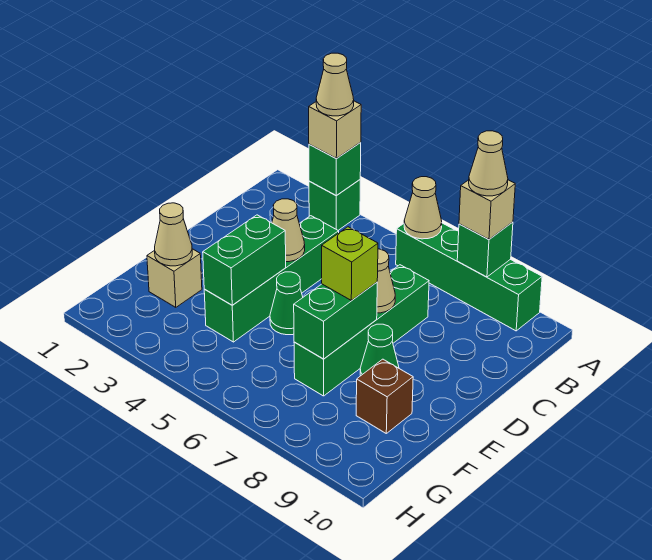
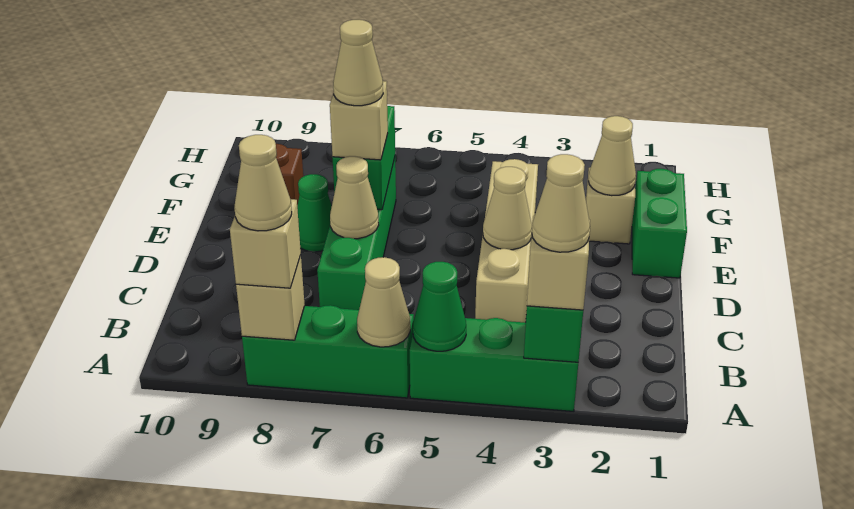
green 1x1 brick [309,180,360,230] -> green 1x3 brick [410,318,578,411]
green 1x4 brick [396,223,542,331] -> green 1x3 brick [242,305,414,398]
green 1x1 brick [457,222,513,277] -> tan 1x1 brick [236,255,305,340]
green 1x4 brick [204,216,339,342] -> tan 1x4 brick [475,159,538,322]
green 1x2 brick [203,215,286,305] -> green 1x2 brick moved to [632,169,687,278]
green 1x1 cone [270,272,303,335] -> green 1x1 cone moved to [413,262,466,351]
lime 1x1 brick [322,227,378,301] -> tan 1x1 brick [330,81,388,160]
none -> tan 1x1 cone [333,20,383,106]

